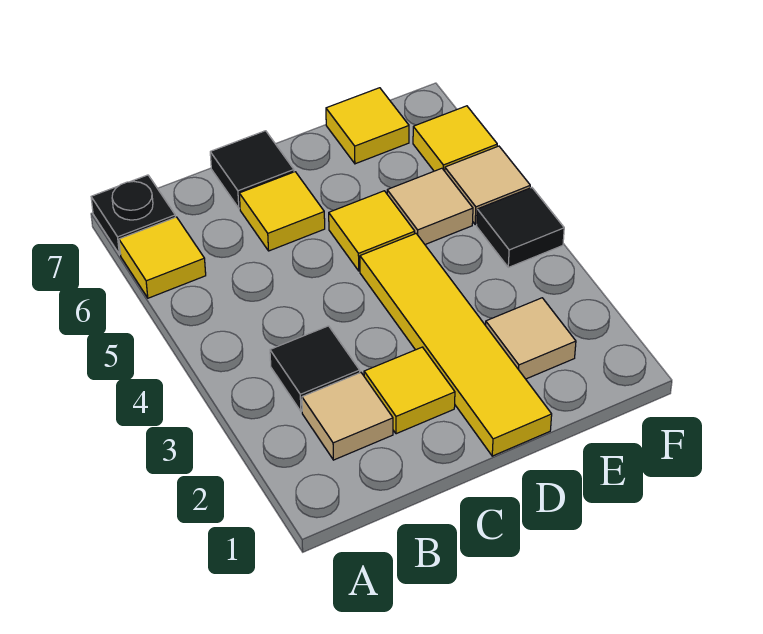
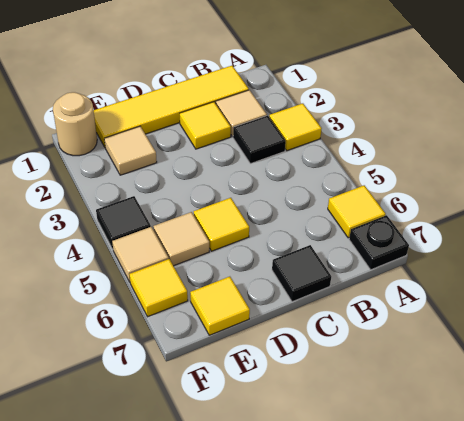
yellow 1x1 tile [239,172,325,251] -> yellow 1x1 tile moved to [269,103,322,151]
yellow 1x4 tile [360,234,552,456] -> yellow 1x4 tile turned to [94,66,249,147]
none -> tan 1x1 round brick [53,92,97,156]

